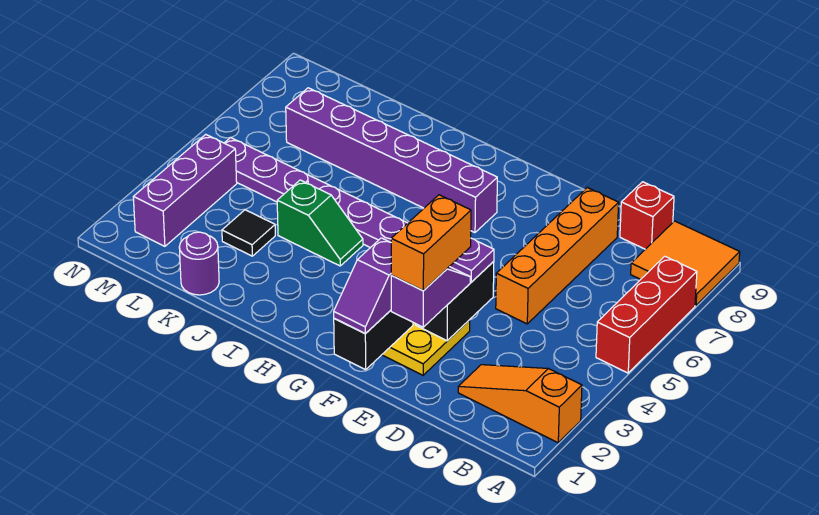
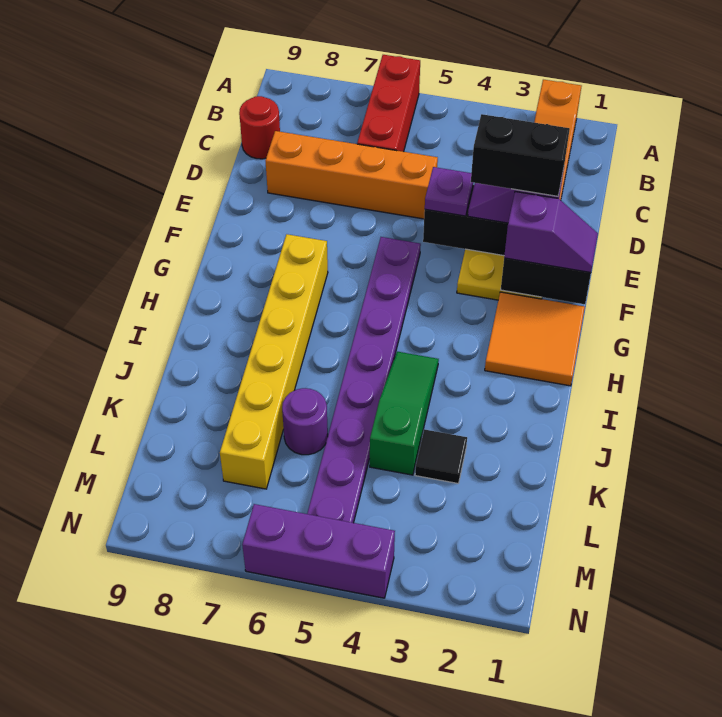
red 1x3 brick [596,256,697,373] -> red 1x3 brick turned to [357,55,420,152]
orange 2x2 tile [631,221,740,306] -> orange 2x2 tile moved to [485,292,585,386]
red 1x1 brick [620,182,674,249] -> red 1x1 round brick [239,96,280,159]
orange 1x2 brick [391,195,471,291] -> black 1x2 brick [471,114,570,196]
purple 1x6 brick [286,88,497,233] -> yellow 1x6 brick [220,234,328,489]
green 1x2 slope [277,180,363,266] -> green 1x3 slope [370,352,439,475]
purple 1x1 round brick [179,232,219,295] -> purple 1x1 round brick moved to [282,388,328,455]
purple 1x3 brick [133,134,237,246] -> purple 1x3 brick moved to [242,504,395,598]

